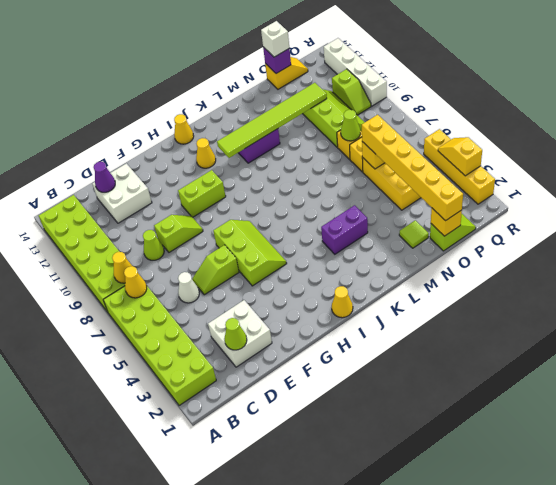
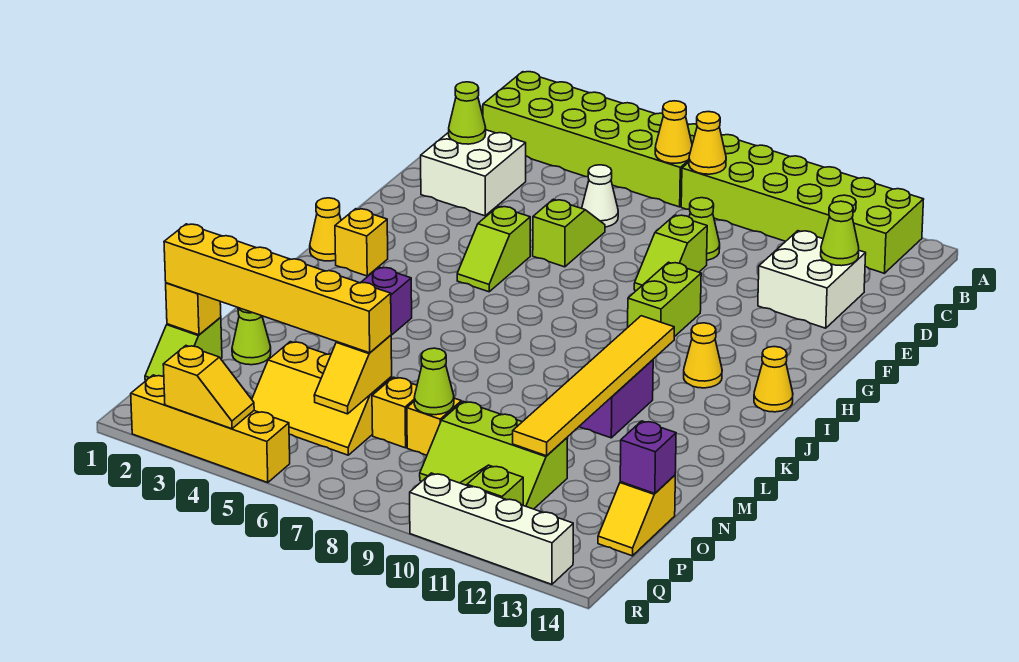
purple 1x1 cone [94,162,115,192] -> lime 1x1 cone [821,201,859,266]
lime 2x3 slope [213,220,287,286] -> lime 1x2 slope [457,206,530,292]
none -> yellow 1x1 brick [335,209,388,276]
lime 1x6 tile [217,83,327,158] -> yellow 1x6 tile [513,316,674,456]
lime 1x1 tile [399,220,429,248] -> lime 1x1 cone [232,308,271,365]
white 1x1 brick [261,21,289,57] -> none

